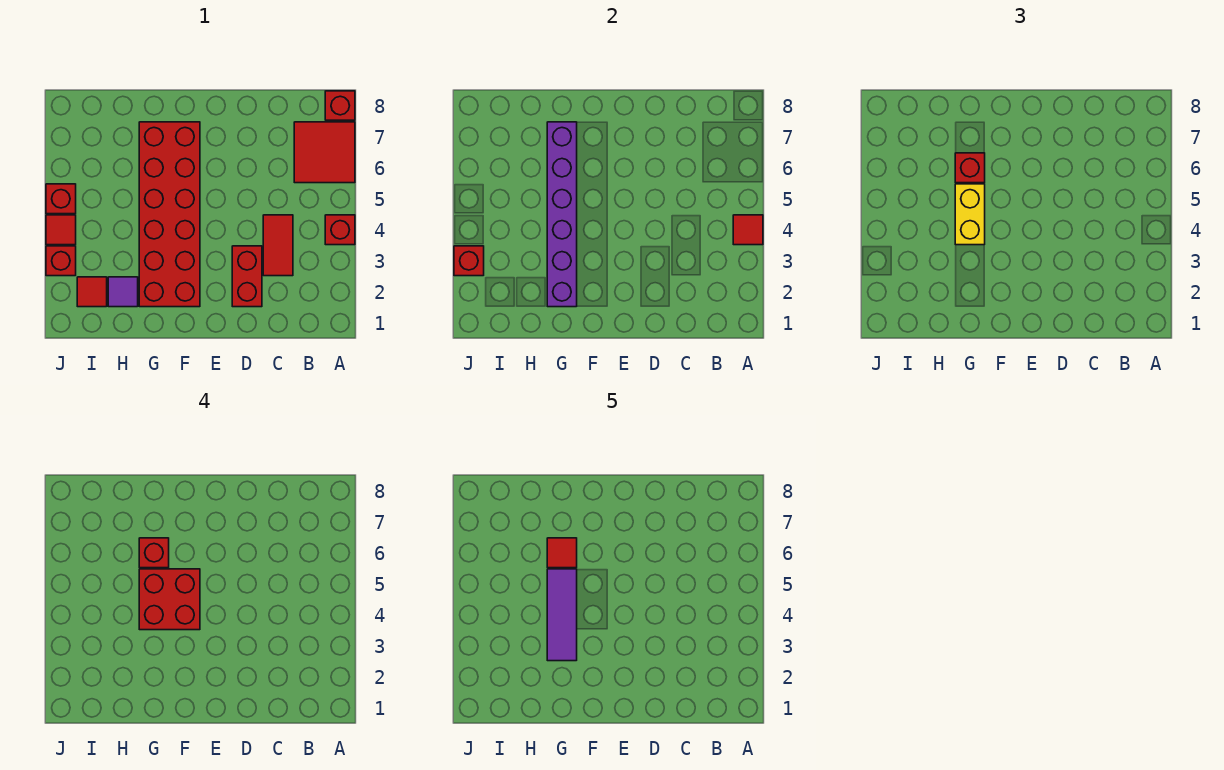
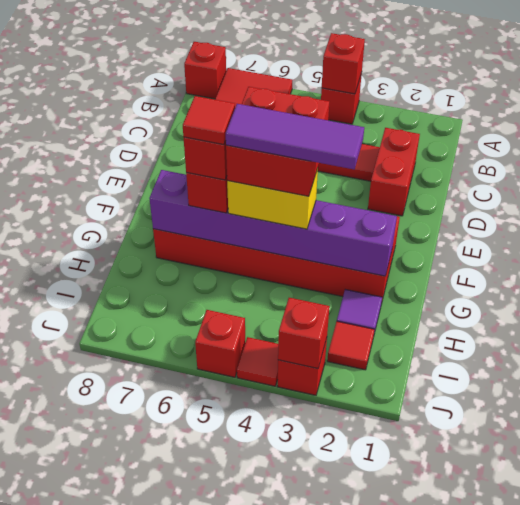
red 1x1 tile [733,215,763,245] -> red 1x1 brick [322,33,365,94]
red 1x2 brick [232,246,262,307] -> red 1x2 brick turned to [368,128,420,216]

